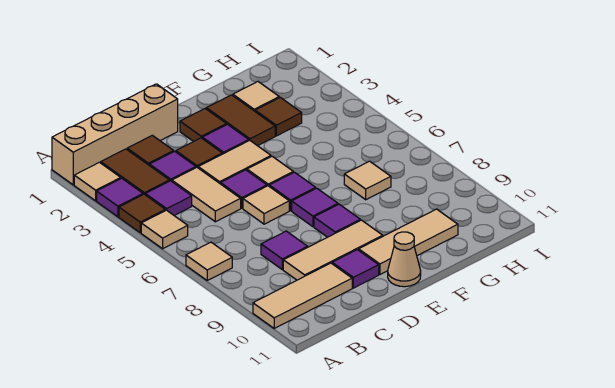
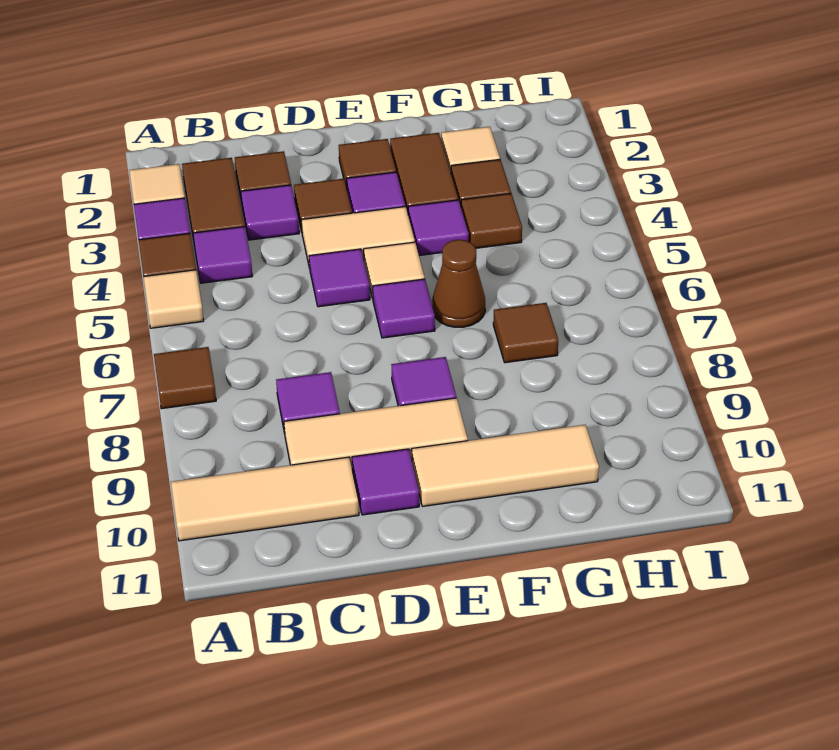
tan 1x4 brick [52,84,178,185] -> none
tan 1x1 tile [186,242,232,280] -> brown 1x1 tile [154,347,216,409]
tan 1x2 tile [172,167,241,222] -> none
tan 1x1 tile [243,186,289,224] -> none
purple 1x1 tile [292,188,338,227] -> purple 1x1 tile moved to [408,200,469,256]
tan 1x1 cone [388,232,421,287] -> none
none -> brown 1x1 cone [432,240,485,327]
none -> brown 1x1 tile [461,193,522,248]
tan 1x1 tile [344,161,391,200] -> brown 1x1 tile [493,303,558,363]

